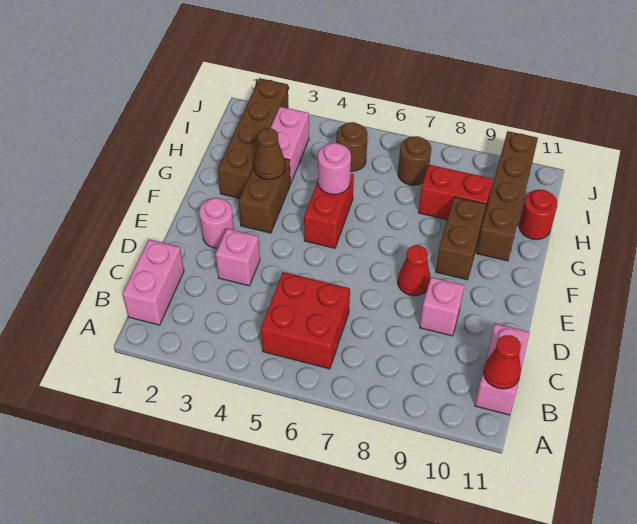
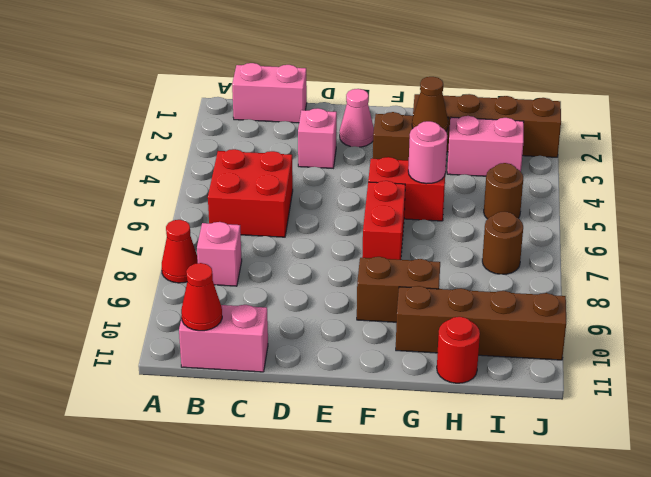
pink 1x1 brick [420,277,464,336] -> pink 1x1 brick moved to [197,222,242,286]
pink 1x1 round brick [199,198,234,248] -> pink 1x1 cone [340,89,374,147]
red 1x1 cone [398,245,431,296] -> red 1x1 cone moved to [162,220,198,283]
red 1x2 brick [418,165,493,220] -> red 1x2 brick moved to [362,181,405,260]

